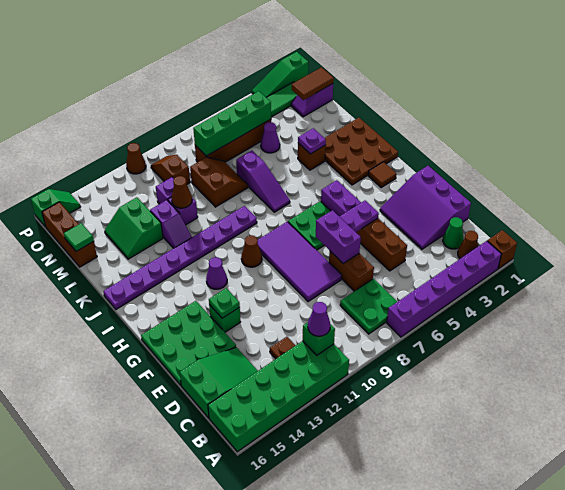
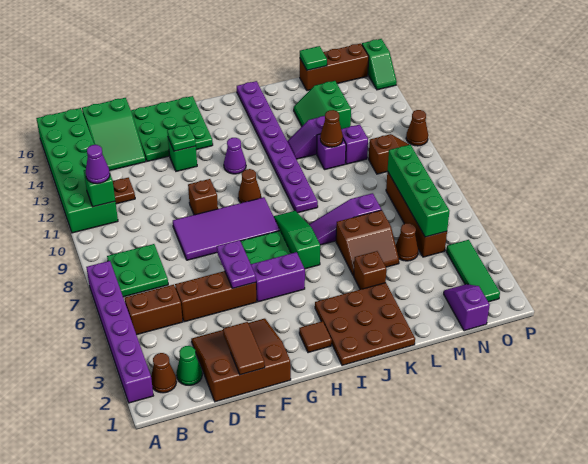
brown 1x1 brick [487,230,517,269] -> brown 1x1 brick moved to [188,179,218,215]
purple 3x3 slope [380,166,471,249] -> brown 3x3 slope [191,319,291,402]
brown 1x2 brick [329,251,374,291] -> brown 1x2 brick moved to [125,285,183,335]
purple 1x2 brick [316,210,361,264] -> none
purple 1x1 plate [298,128,326,154] -> none
brown 2x2 slope [190,157,248,207] -> brown 2x2 slope moved to [336,210,399,276]
green 2x2 slope [105,197,163,259] -> green 2x2 slope turned to [294,81,351,129]
purple 1x1 cone [261,122,280,153] -> brown 1x1 cone [396,223,418,261]
brown 1x2 tile [292,67,334,100] -> brown 1x2 tile moved to [223,322,265,375]
green 1x3 slope [252,52,308,97] -> green 1x3 slope moved to [274,211,320,269]

